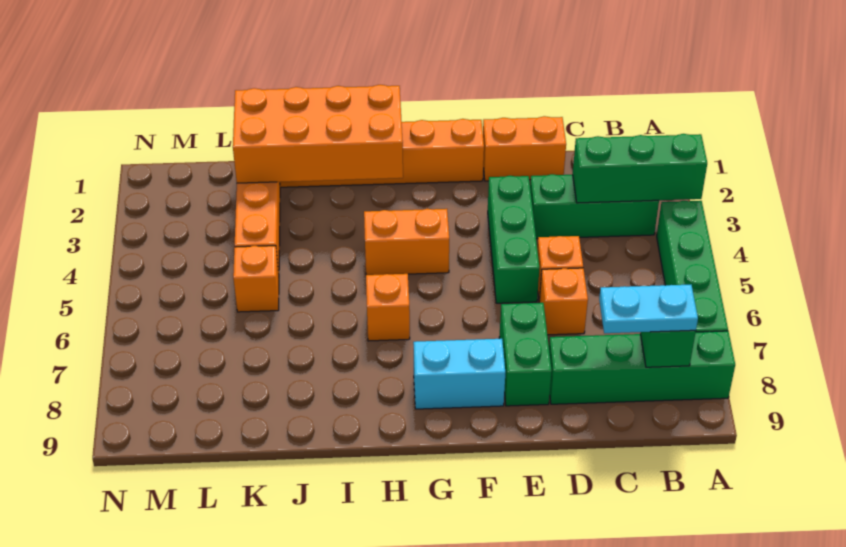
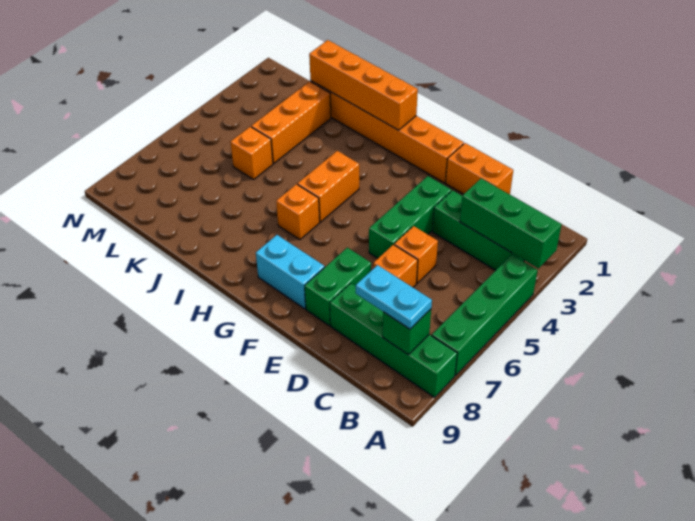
orange 1x2 brick [364,209,449,275] -> orange 1x2 brick turned to [297,151,359,222]
orange 2x4 brick [233,85,403,183] -> orange 1x4 brick [309,40,418,130]

